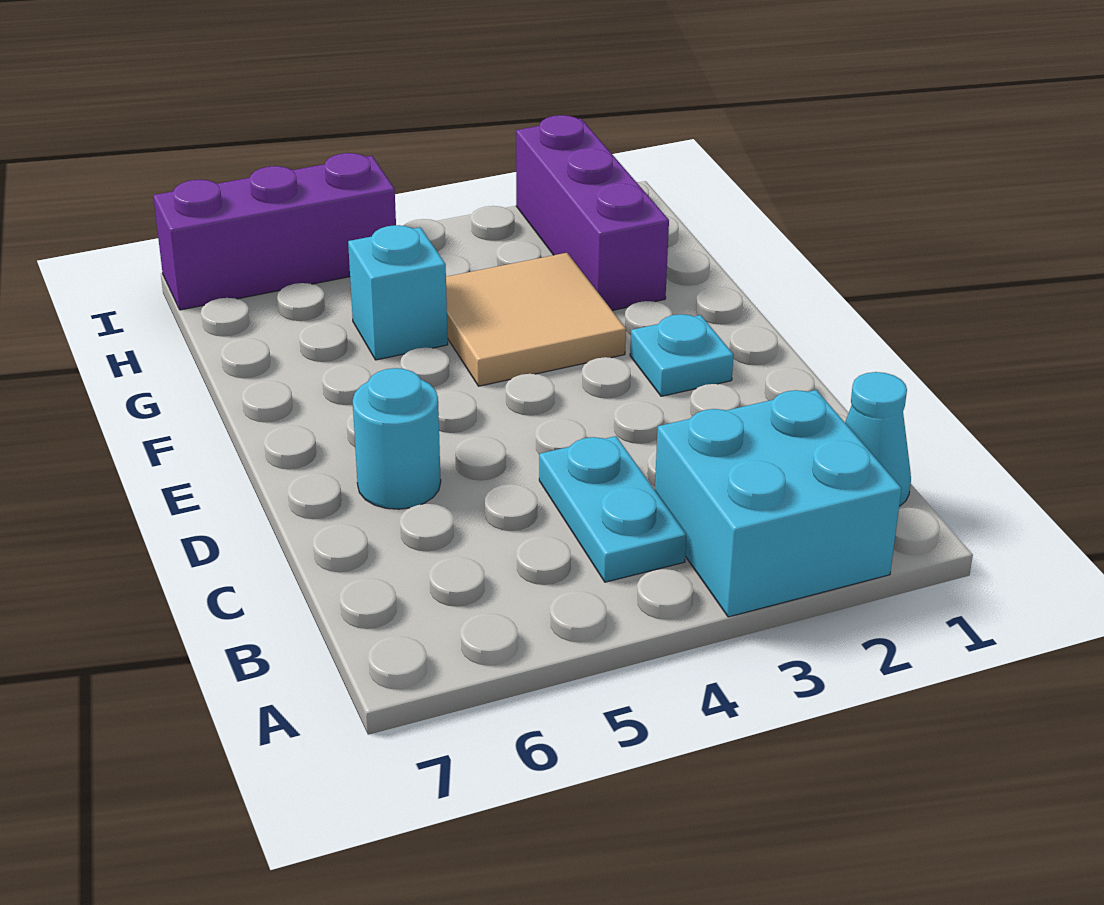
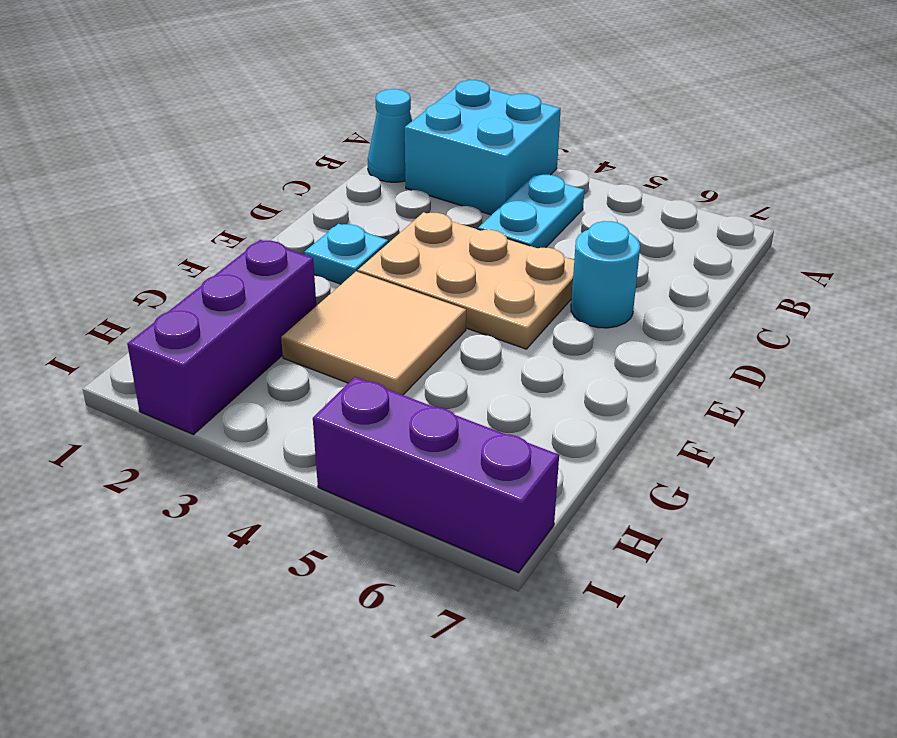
none -> tan 2x3 plate [358,212,574,349]
cyan 1x1 brick [348,225,448,360] -> none

